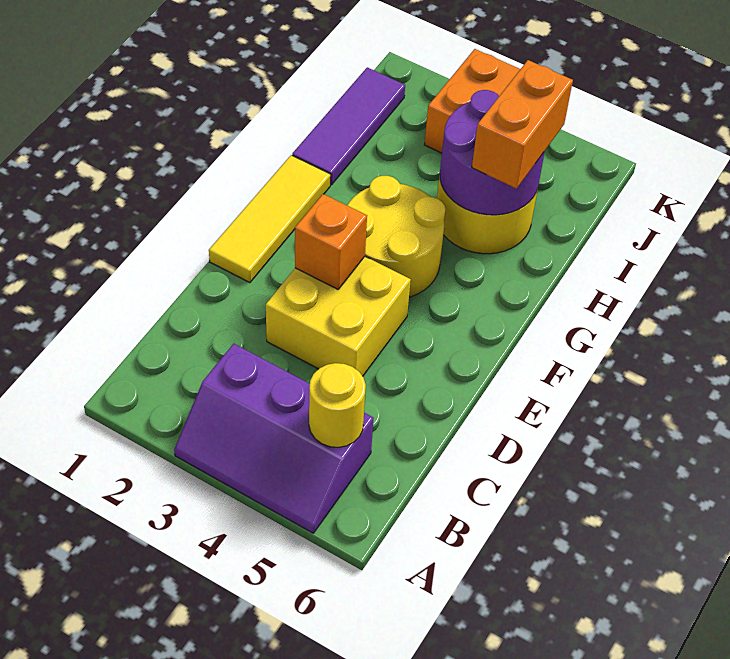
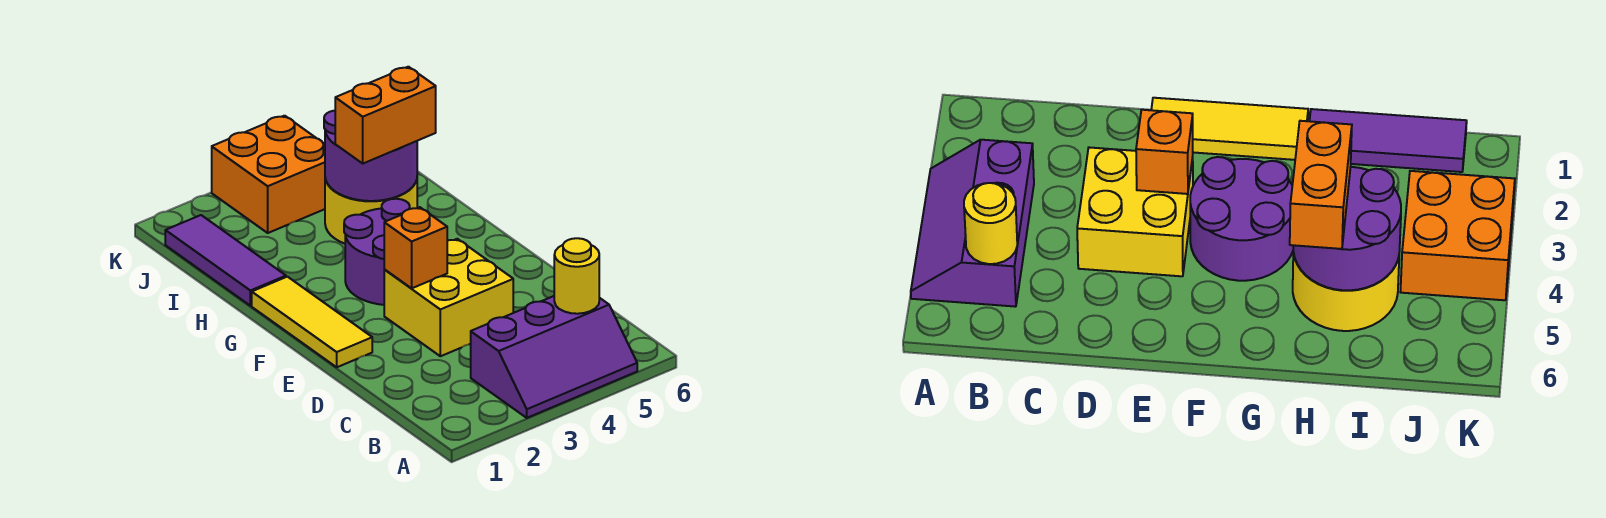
yellow 2x2 round brick [347,176,446,297] -> purple 2x2 round brick [344,199,410,305]
orange 1x2 brick [472,60,573,189] -> orange 1x2 brick turned to [335,67,436,163]

